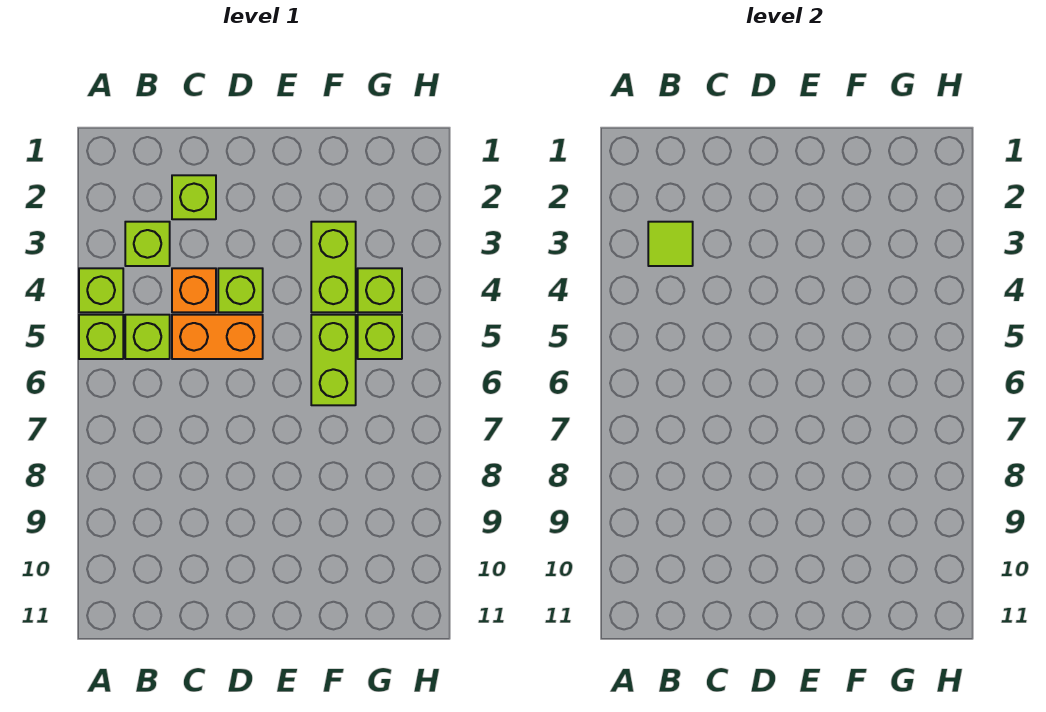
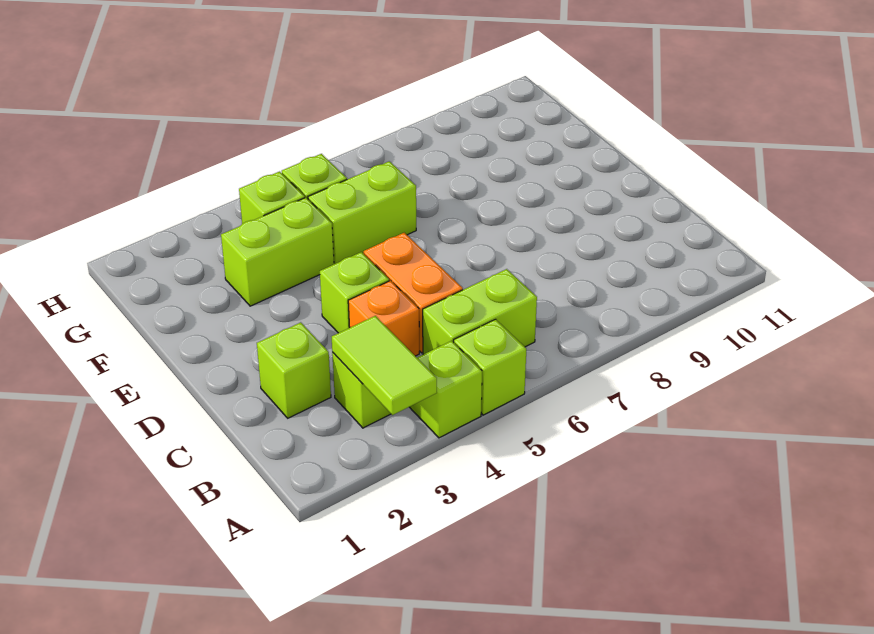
lime 1x1 tile [648,222,693,266] -> lime 1x2 tile [332,316,437,415]
lime 1x1 brick [125,315,170,359] -> lime 1x2 brick [423,269,537,354]

